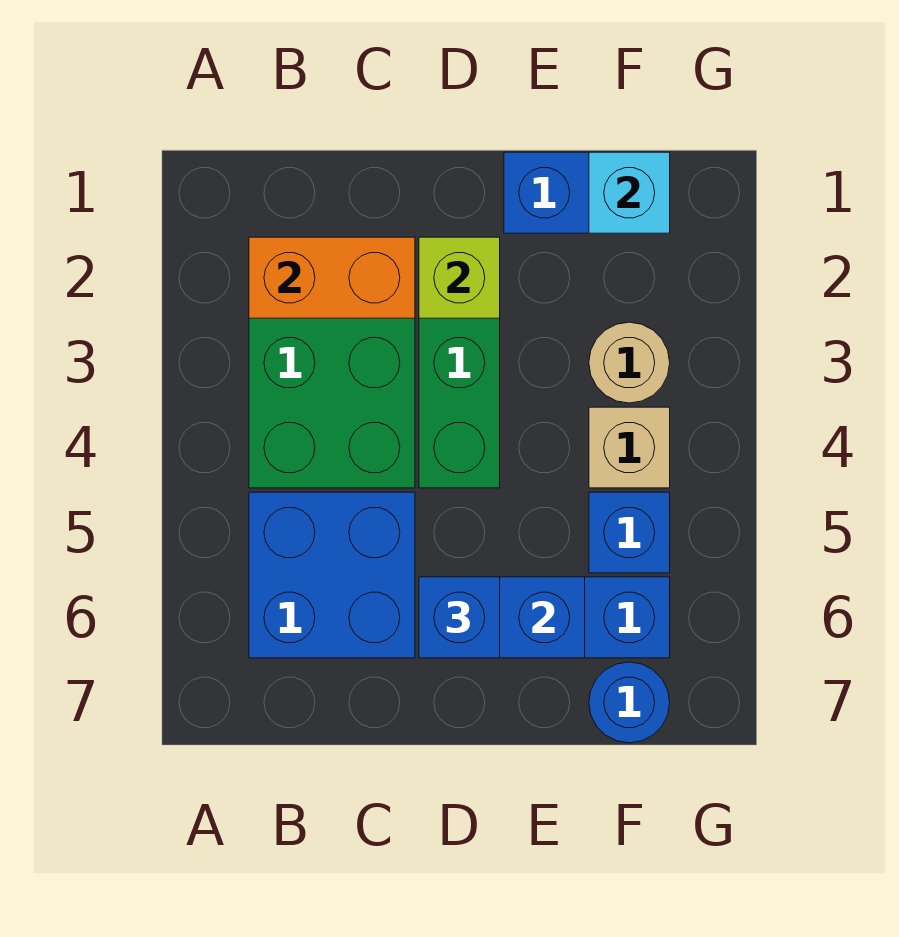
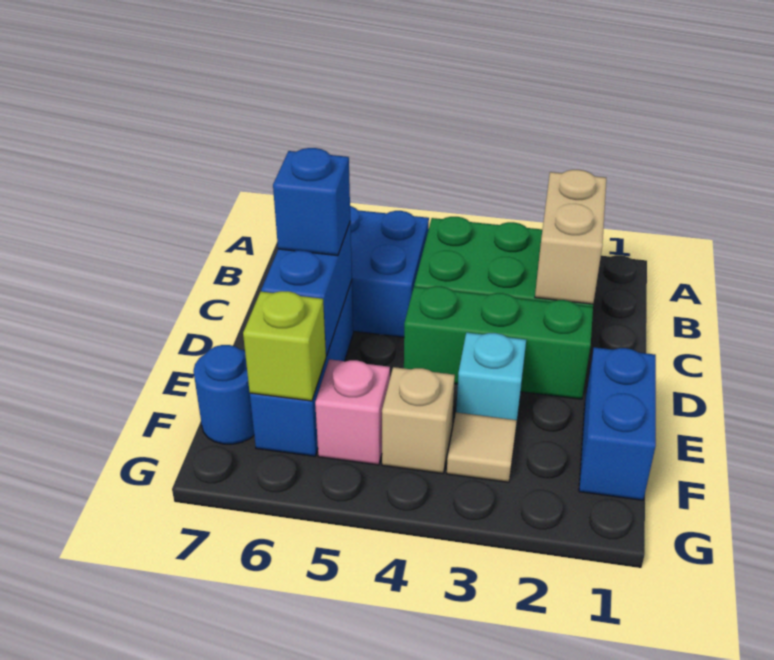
orange 1x2 brick [249,237,415,318] -> tan 1x2 brick [535,170,606,304]
lime 1x1 brick [419,237,500,318] -> lime 1x1 brick moved to [243,291,326,401]
cyan 1x1 brick [589,152,670,233] -> cyan 1x1 brick moved to [456,333,526,425]
tan 1x1 round brick [589,322,670,403] -> tan 1x1 tile [447,412,517,482]
blue 1x1 brick [589,492,670,573] -> pink 1x1 brick [315,359,390,465]

